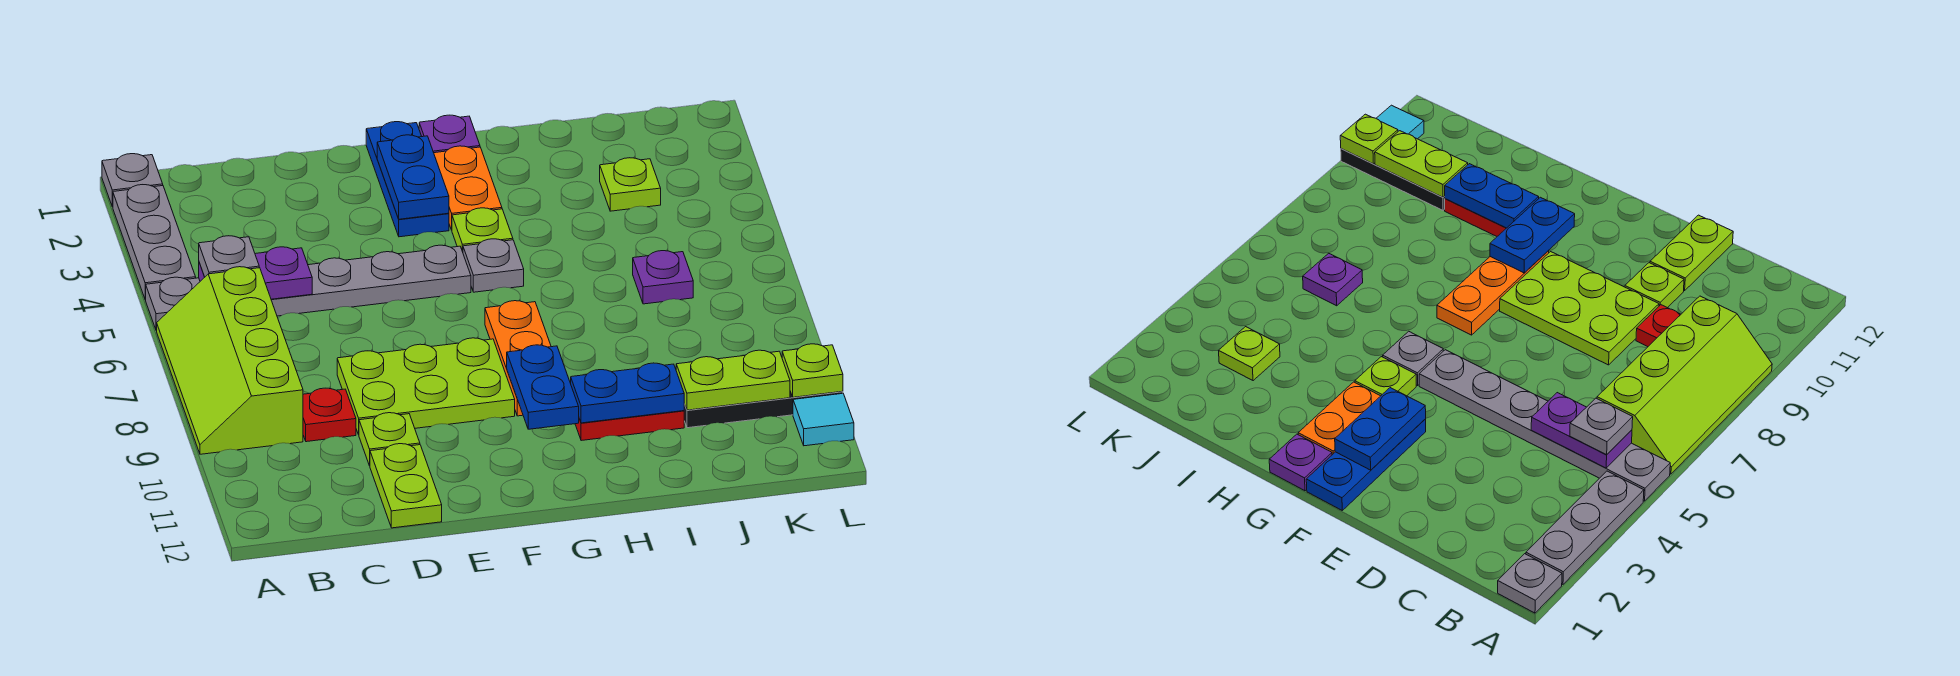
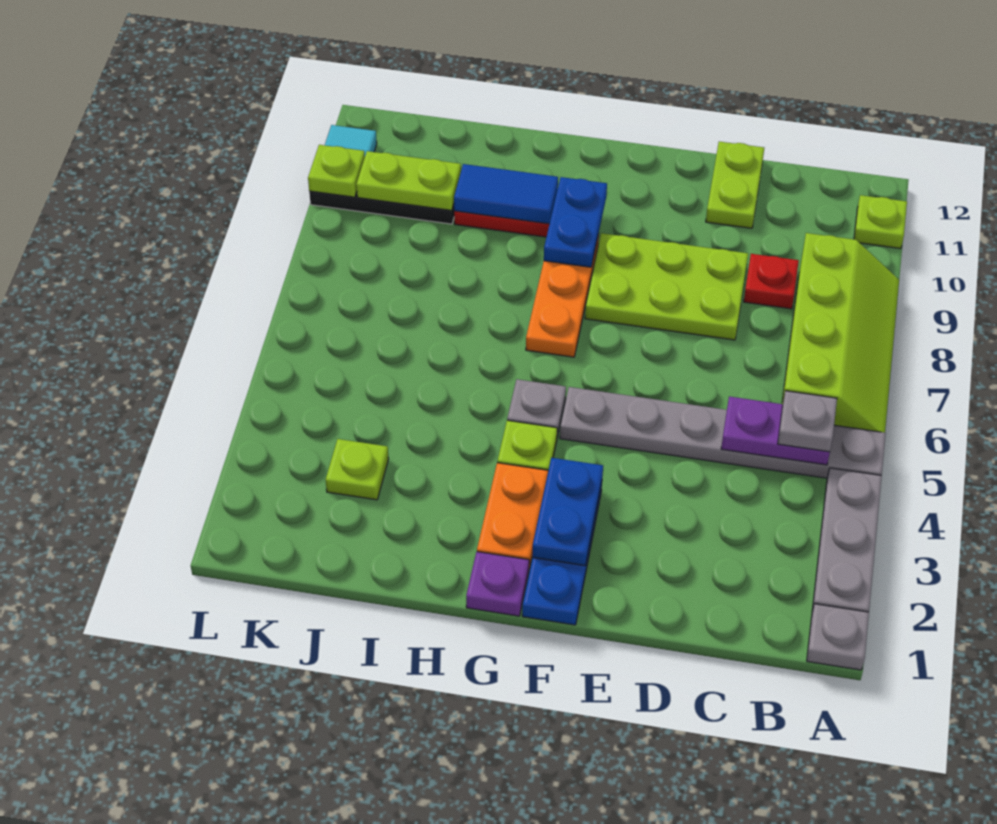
lime 1x1 plate [359,413,420,466] -> lime 1x1 plate moved to [854,195,907,249]
blue 1x2 plate [571,363,684,423] -> blue 1x2 tile [454,164,558,224]
purple 1x1 plate [633,251,693,304] -> none

